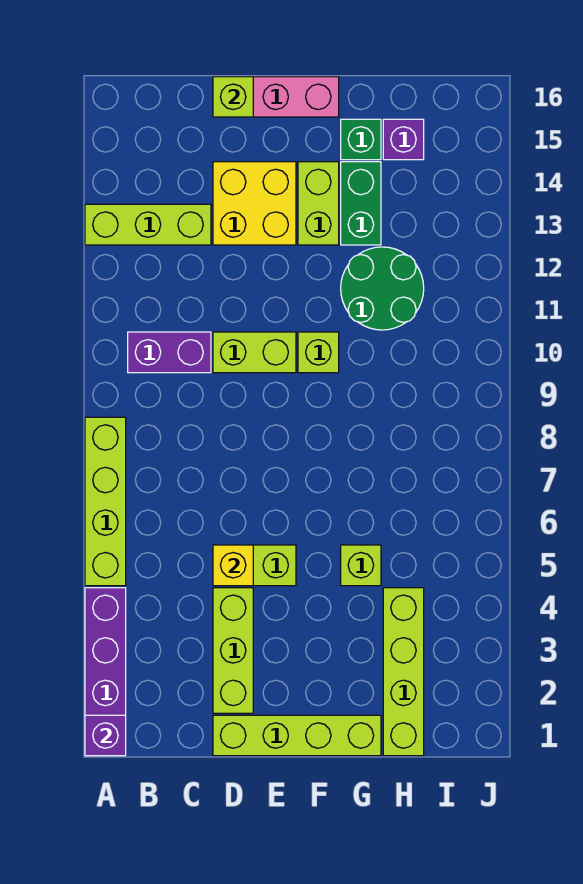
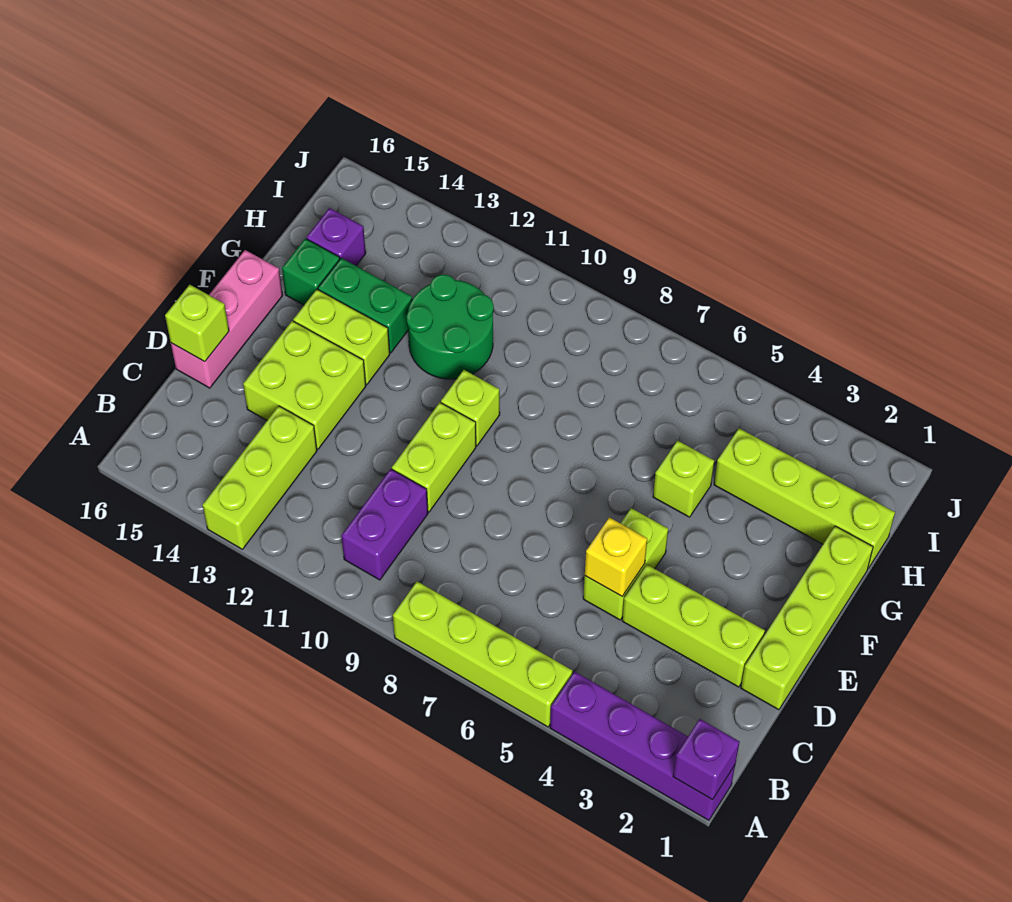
yellow 2x2 brick [213,162,296,245] -> lime 2x2 brick [243,321,366,449]

